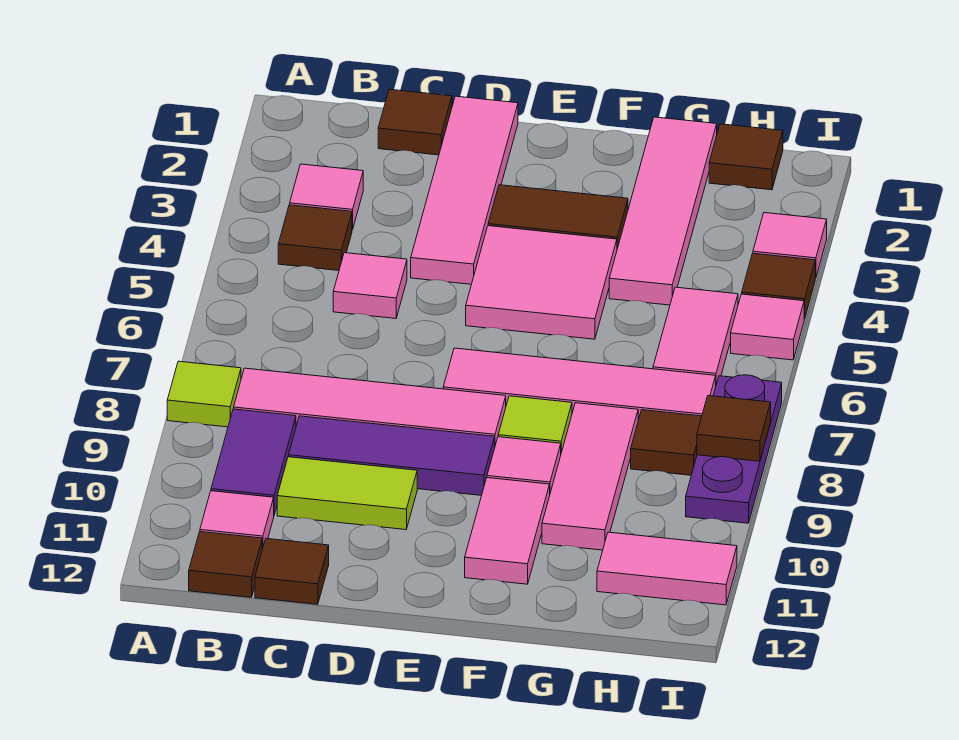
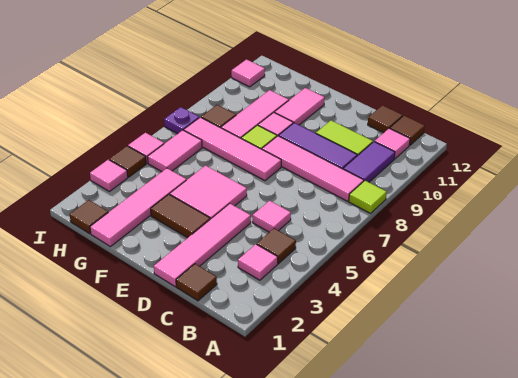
pink 1x2 tile [597,532,737,605] -> pink 1x1 tile [231,60,265,87]
purple 1x3 plate [686,375,782,523] -> purple 1x1 plate [164,107,199,134]
brown 1x1 tile [697,396,771,461] -> none

